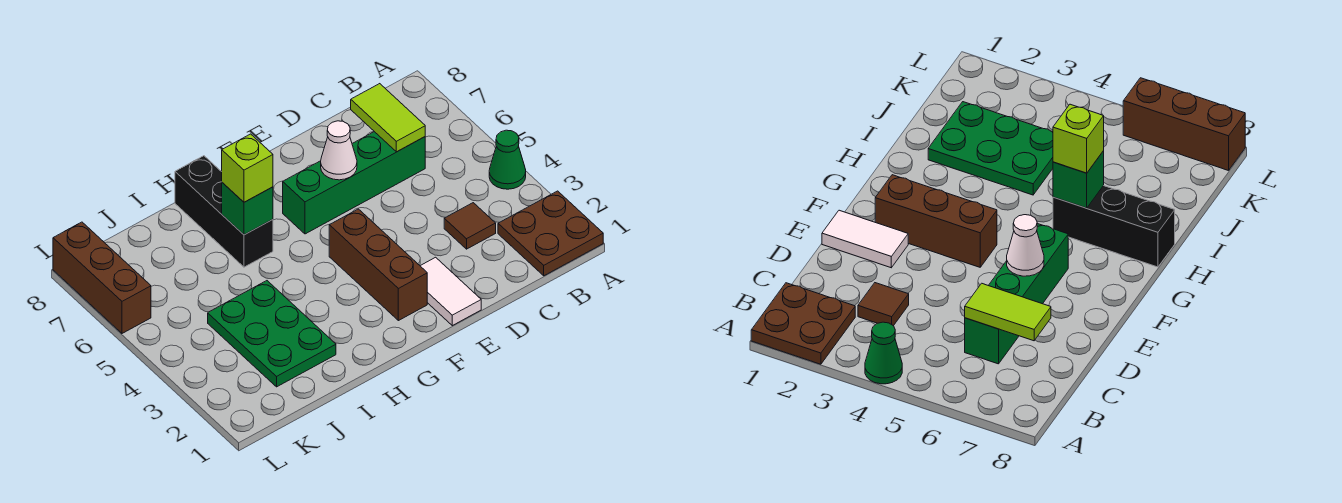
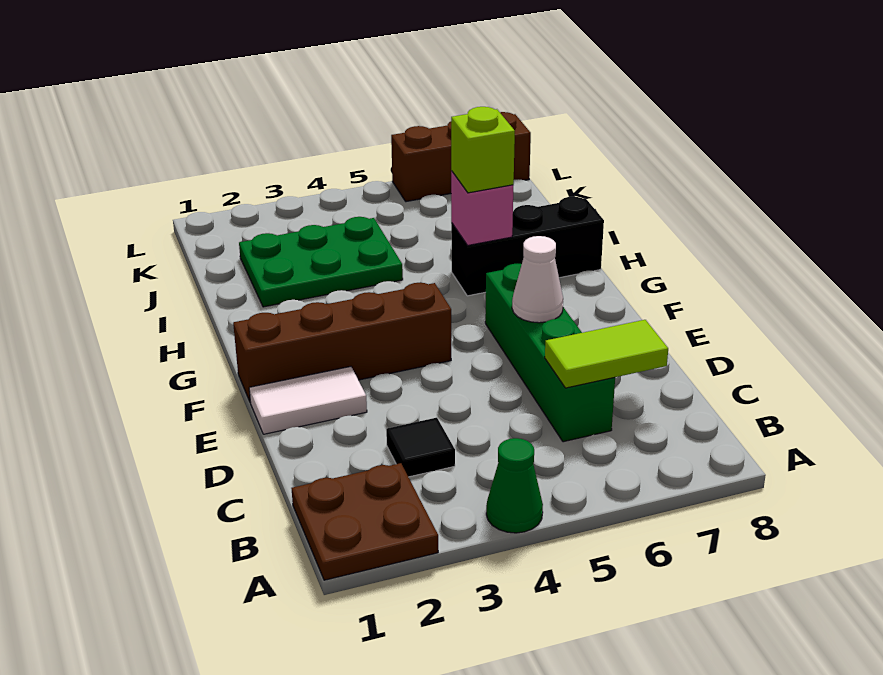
brown 1x1 tile [444,203,496,249] -> black 1x1 tile [386,418,455,477]
brown 1x3 brick [329,209,427,321] -> brown 1x4 brick [233,283,451,403]
green 1x1 brick [222,183,273,235] -> pink 1x1 brick [451,171,513,245]

